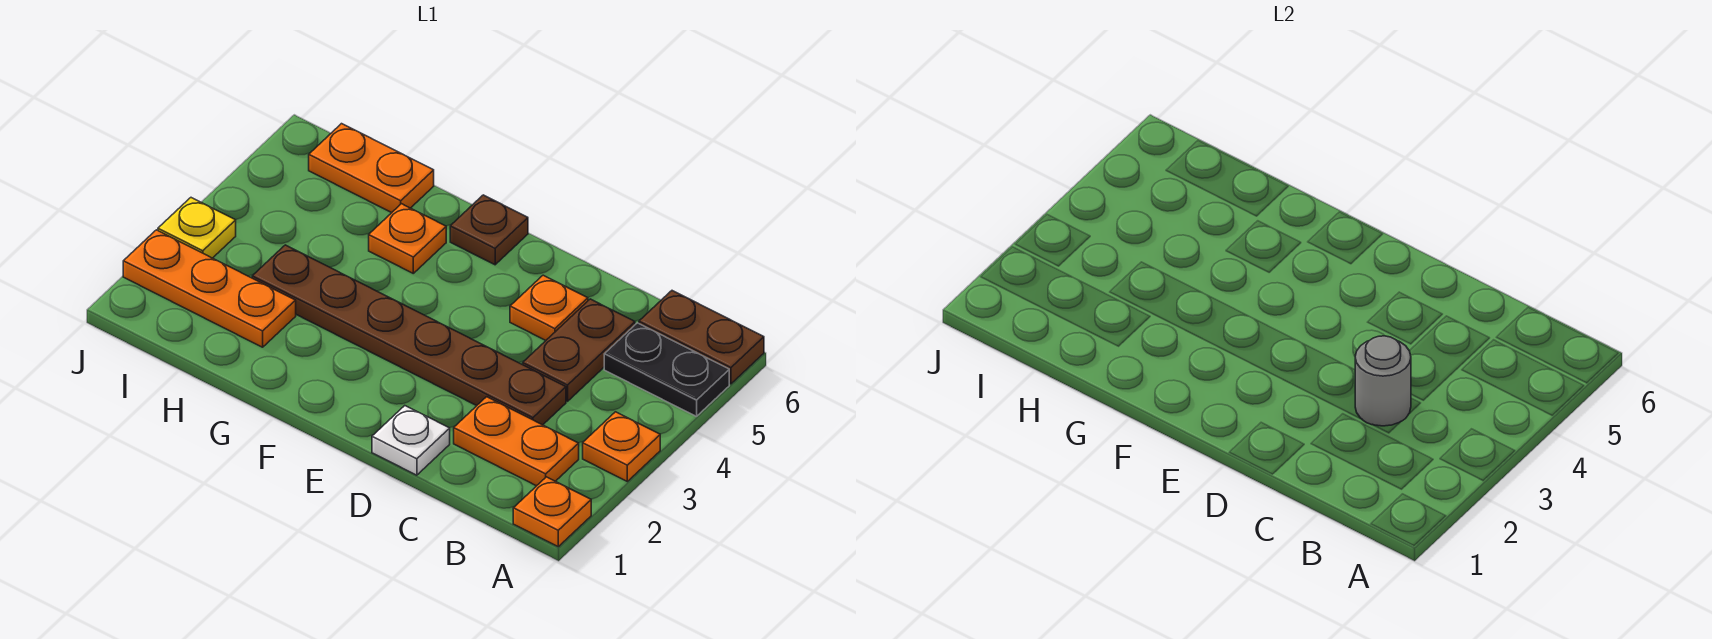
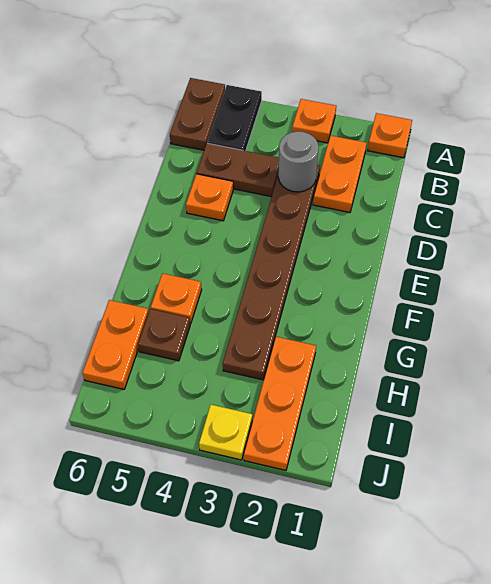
white 1x1 plate [372,406,450,475] -> none
brown 1x1 plate [450,195,528,265] -> brown 1x1 plate moved to [138,309,190,361]

